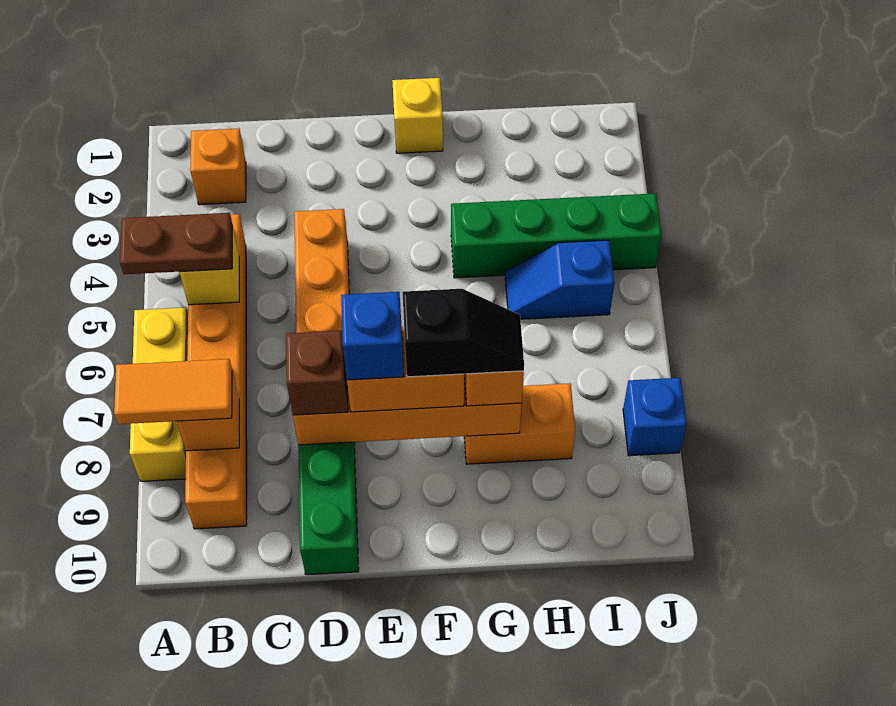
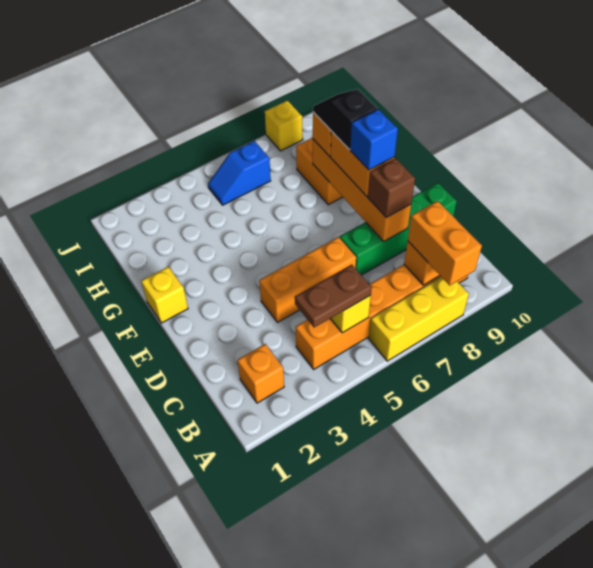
brown 1x2 plate [120,213,232,274] -> brown 1x2 plate turned to [295,265,372,327]
orange 1x2 tile [114,359,232,424] -> orange 1x2 brick [408,201,482,285]
green 1x4 brick [451,193,662,278] -> none
blue 1x2 slope [505,240,614,319] -> blue 1x2 slope turned to [208,141,271,205]
blue 1x1 brick [623,378,687,456] -> yellow 1x1 brick [265,101,303,151]

